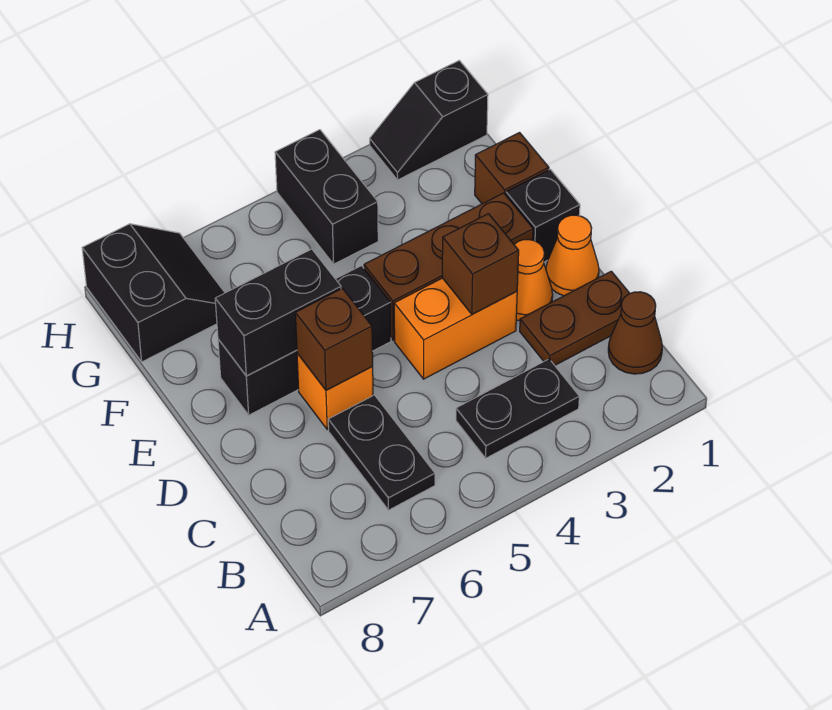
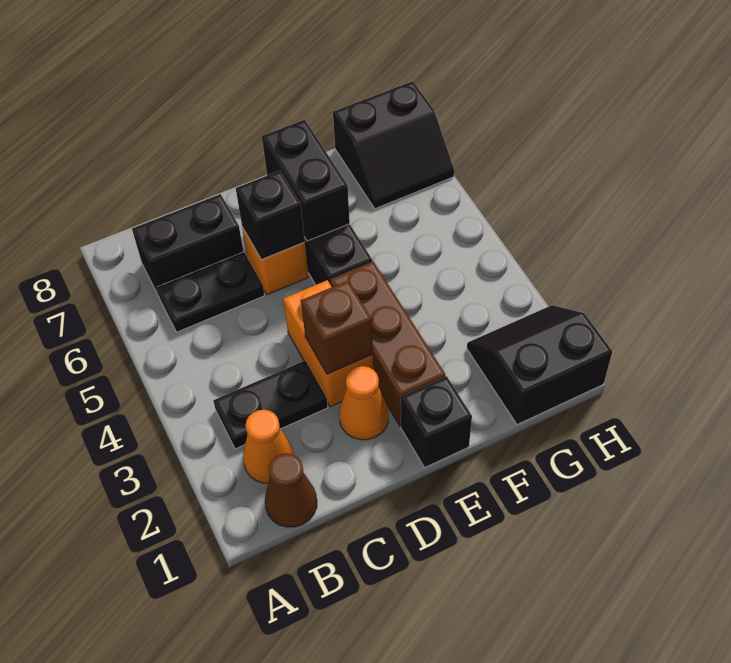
black 1x2 plate [456,359,579,458] -> black 1x2 plate turned to [213,361,328,449]
brown 1x2 plate [520,271,630,365] -> none
orange 1x1 cone [546,215,599,296] -> orange 1x1 cone moved to [243,410,294,483]
brown 1x1 brick [295,288,373,390] -> black 1x1 brick [236,171,305,260]
brown 1x1 brick [475,133,549,204] -> none
black 1x2 brick [275,130,378,264] -> black 1x2 brick moved to [132,194,243,295]
black 1x2 slope [370,60,488,180] -> black 2x2 slope [467,305,612,425]

